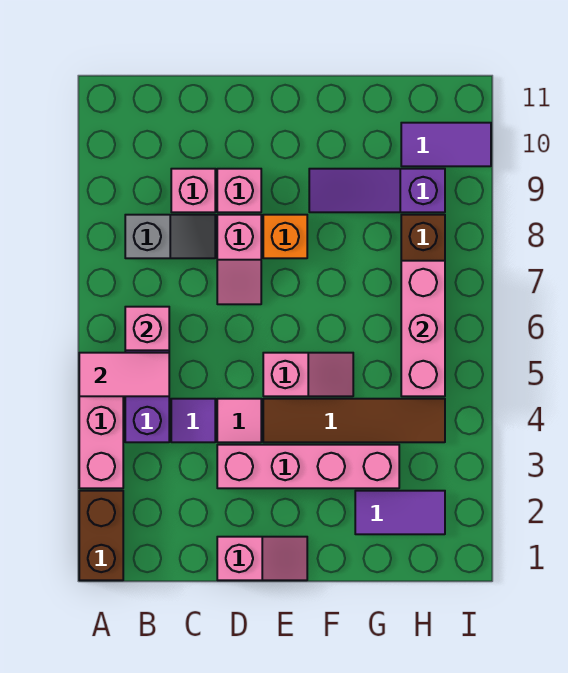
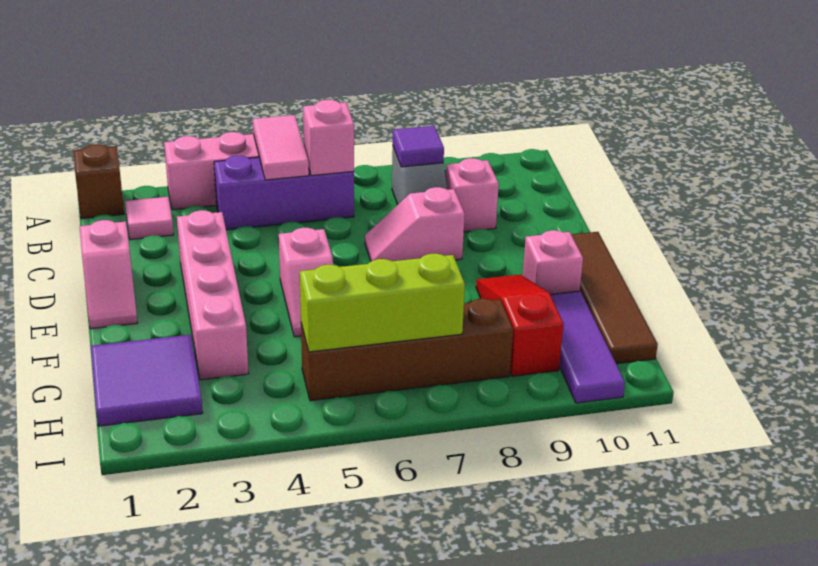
brown 1x2 brick [79,491,123,580] -> brown 1x1 brick [73,144,124,219]
purple 1x1 tile [171,399,215,442] -> purple 1x1 tile moved to [393,126,444,167]
pink 1x1 tile [217,399,261,442] -> pink 1x1 tile moved to [125,197,174,240]
pink 1x1 brick [217,169,261,212] -> pink 1x1 brick moved to [523,230,583,294]
brown 1x4 tile [263,399,445,442] -> brown 1x4 tile moved to [571,232,658,364]
orange 1x1 brick [263,215,307,258] -> none
purple 1x3 slope [309,169,445,212] -> red 1x3 slope [476,275,563,376]
purple 1x2 tile [355,491,445,534] -> purple 2x2 tile [91,335,203,426]
pink 1x3 brick [401,261,445,396] -> lime 1x3 brick [300,254,465,352]
purple 1x2 tile [401,123,491,166] -> purple 1x3 tile [550,291,625,403]

